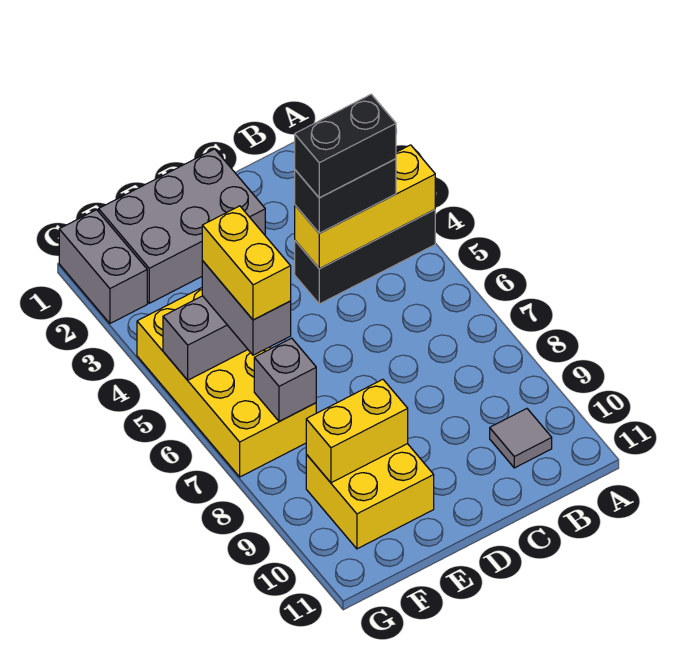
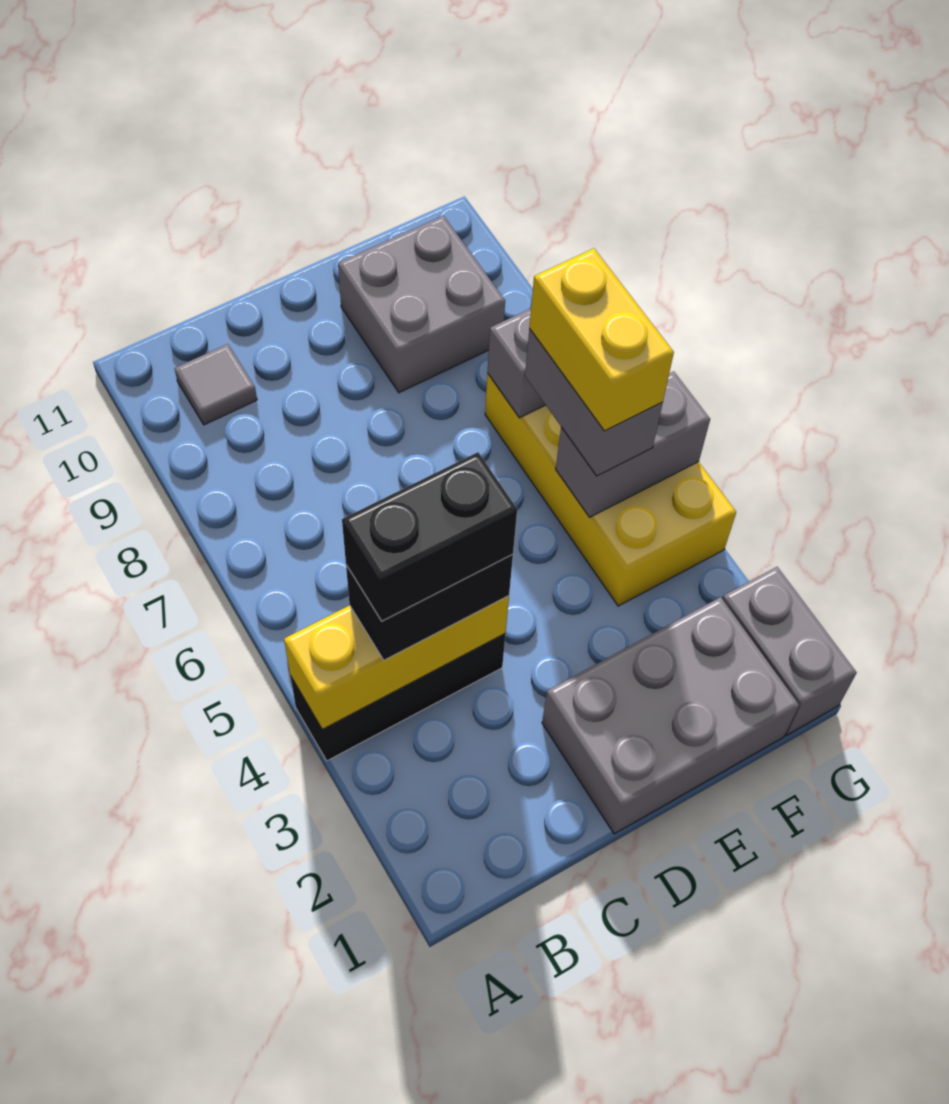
yellow 2x2 brick [306,444,434,549] -> grey 2x2 brick [338,216,505,393]
yellow 1x2 brick [306,379,408,483] -> none

